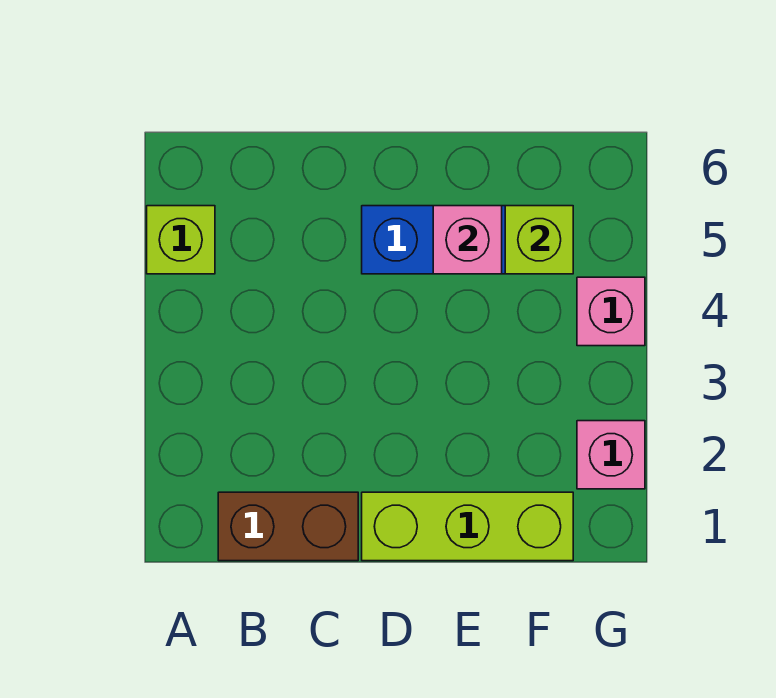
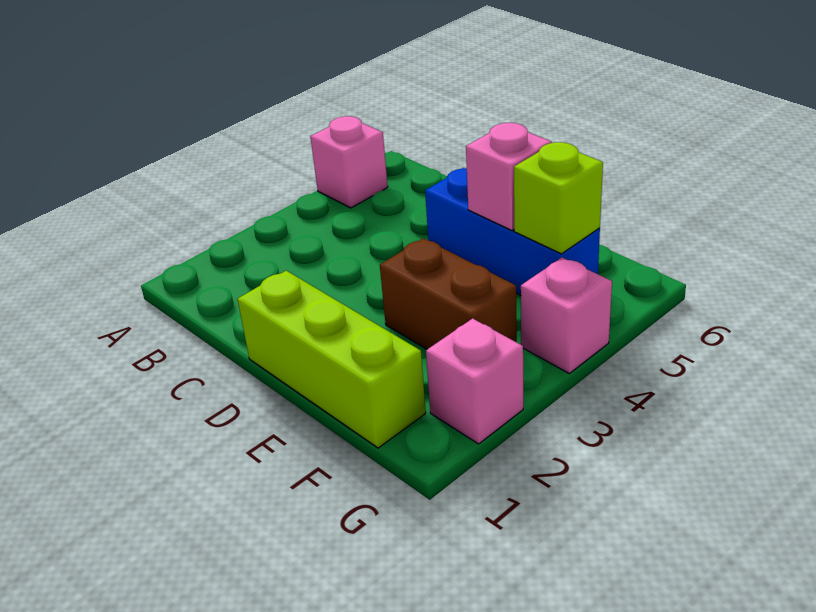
lime 1x1 brick [147,206,215,274] -> pink 1x1 brick [310,116,388,208]
brown 1x2 brick [218,492,358,561] -> brown 1x2 brick moved to [380,238,517,349]

